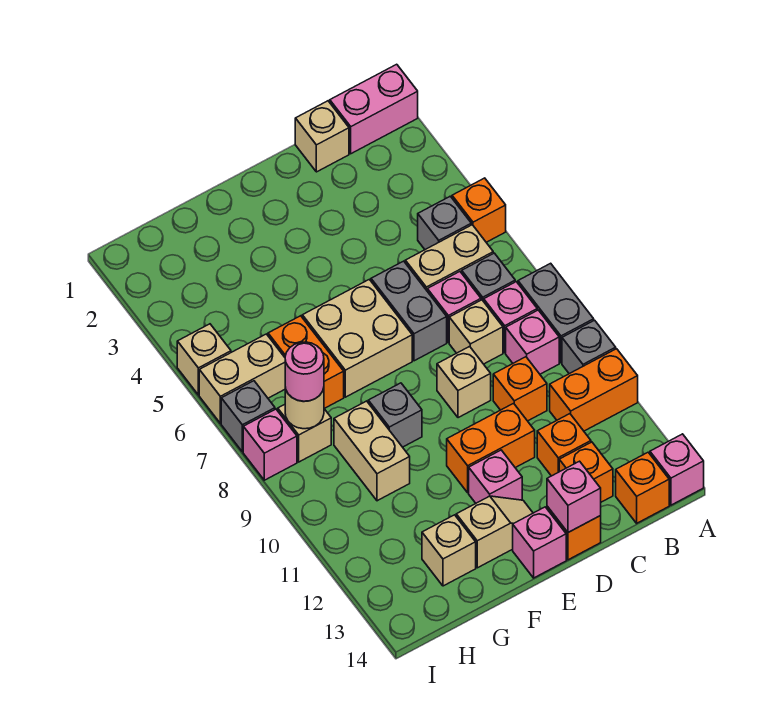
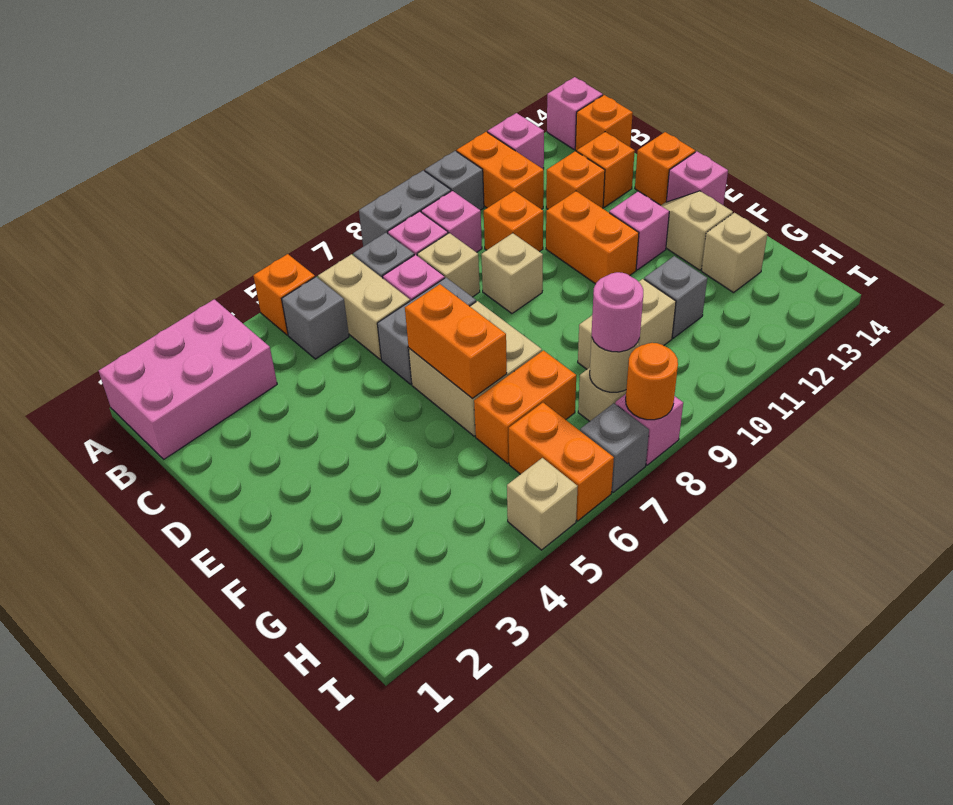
pink 1x2 brick [330,64,418,154] -> pink 2x3 brick [99,299,277,459]
tan 1x1 brick [295,101,349,172] -> none
pink 1x1 brick [547,461,601,532] -> pink 1x1 brick moved to [488,113,544,169]
none -> orange 1x2 brick [405,284,507,399]
grey 1x1 brick [368,383,422,447] -> grey 1x1 brick moved to [644,256,707,338]
tan 1x2 brick [199,334,285,423] -> orange 1x2 brick [509,403,614,521]
none -> orange 1x1 round brick [626,343,678,420]

